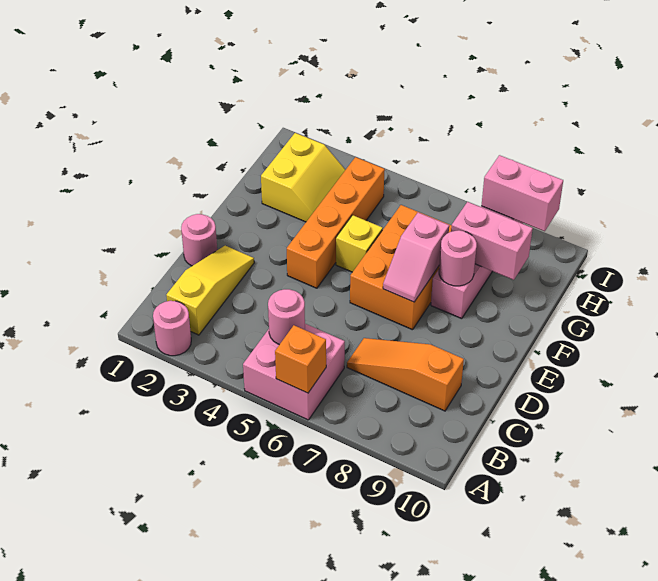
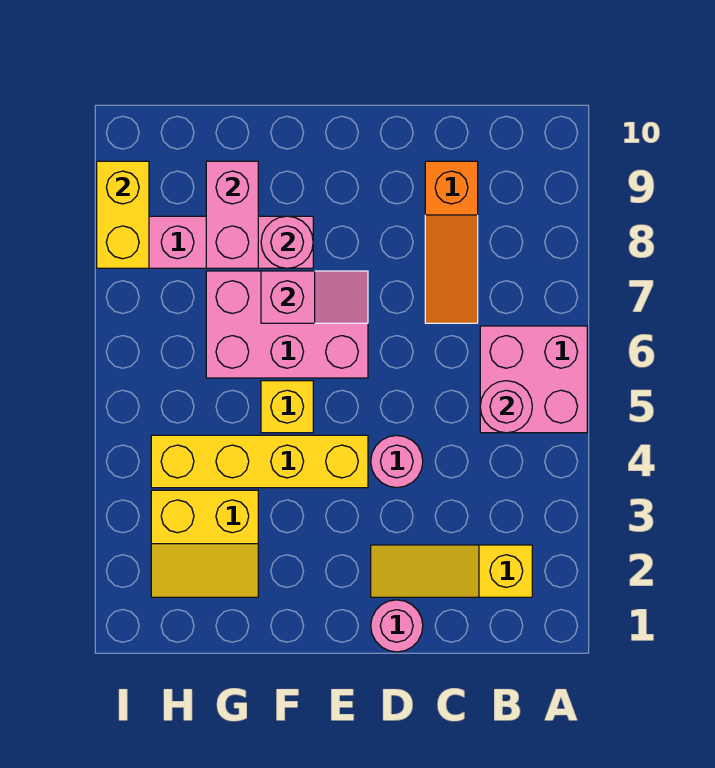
pink 1x1 round brick [153,301,191,356] -> pink 1x1 round brick moved to [371,435,423,488]
orange 1x1 brick [275,325,326,393] -> none
orange 1x4 brick [287,157,385,288] -> yellow 1x4 brick [151,435,368,488]
orange 2x3 brick [350,205,452,330] -> pink 2x3 brick [206,271,368,378]
yellow 2x2 slope [261,133,345,222] -> yellow 2x2 slope turned to [151,490,258,597]
pink 1x2 brick [481,155,563,231] -> yellow 1x2 brick [97,161,149,268]

